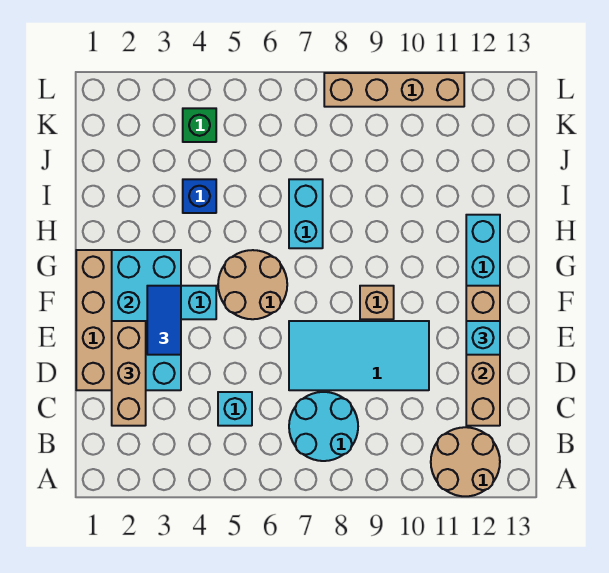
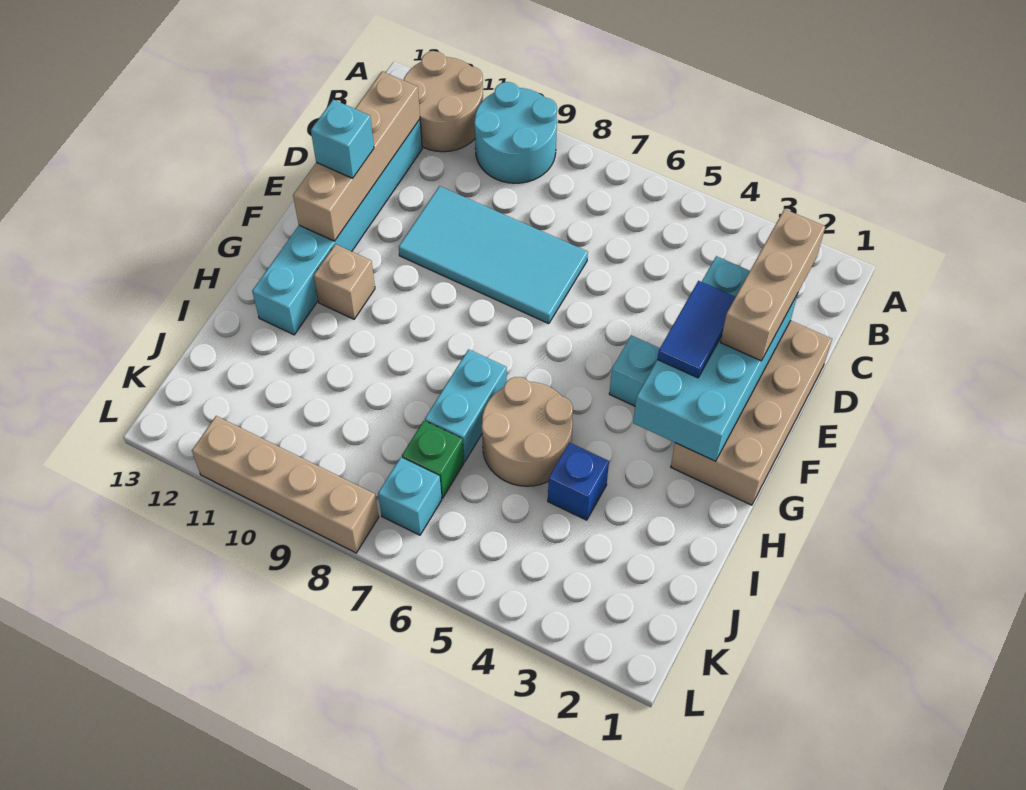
cyan 2x2 round brick [289,392,358,461] -> cyan 2x2 round brick moved to [474,82,557,183]
cyan 1x1 brick [218,392,252,426] -> cyan 1x1 brick moved to [378,457,442,535]
tan 2x2 round brick [218,250,287,319] -> tan 2x2 round brick moved to [482,377,573,486]
tan 1x1 brick [360,286,394,319] -> tan 1x1 brick moved to [314,244,375,319]
green 1x1 brick [183,108,216,142] -> green 1x1 brick moved to [402,421,464,498]

